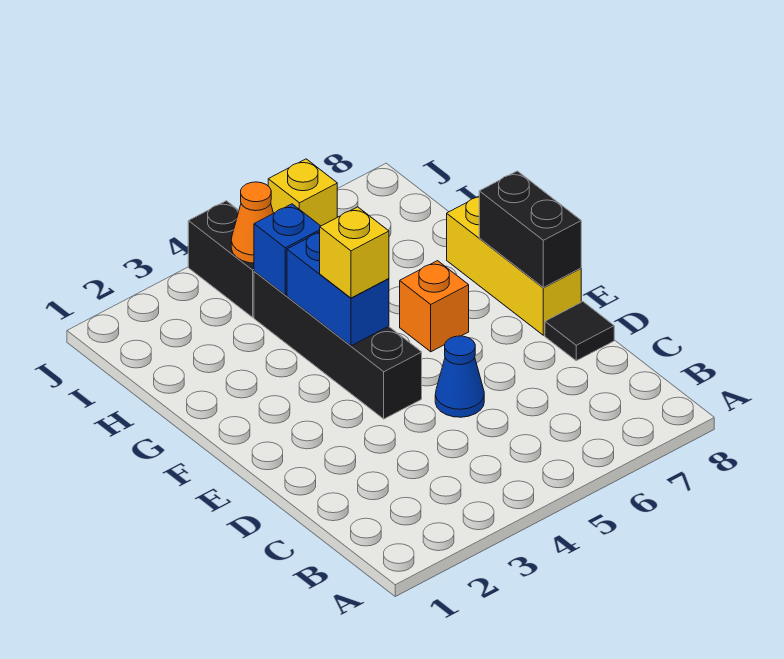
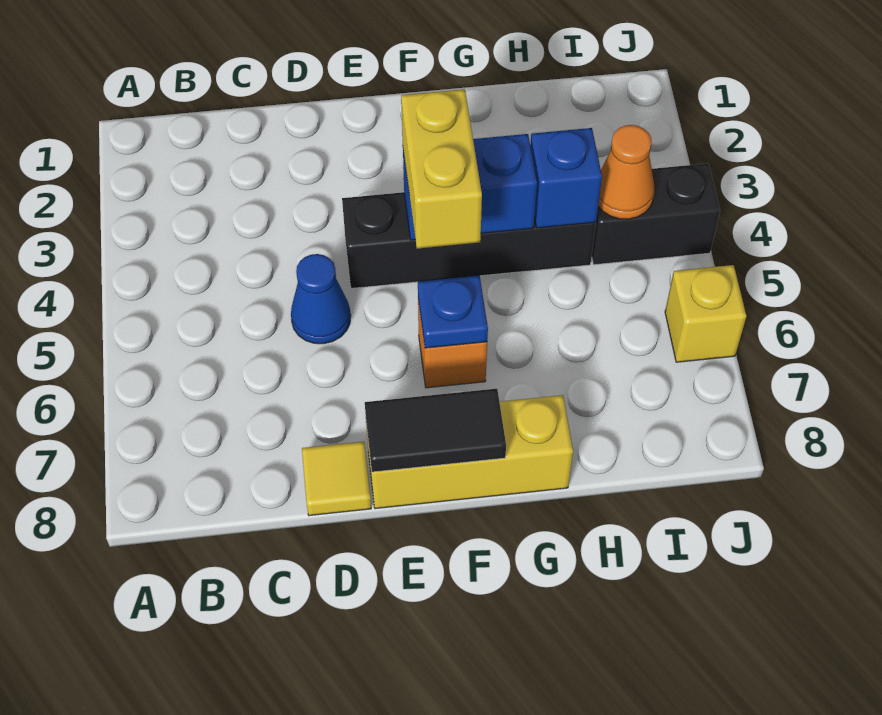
black 1x1 tile [545,302,614,361] -> yellow 1x1 tile [302,442,371,516]
black 1x2 brick [479,171,581,288] -> black 1x2 tile [365,389,506,472]
yellow 1x1 brick [320,207,389,298] -> yellow 1x2 brick [401,89,482,249]
none -> blue 1x1 plate [418,276,488,348]

